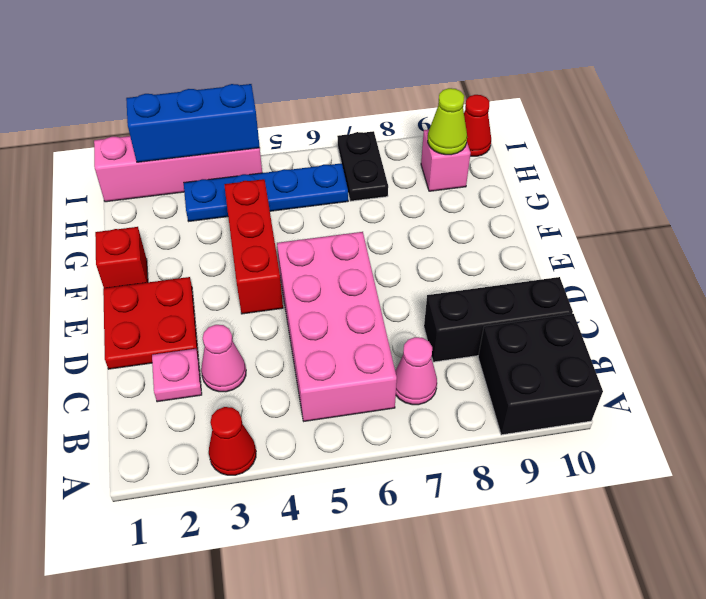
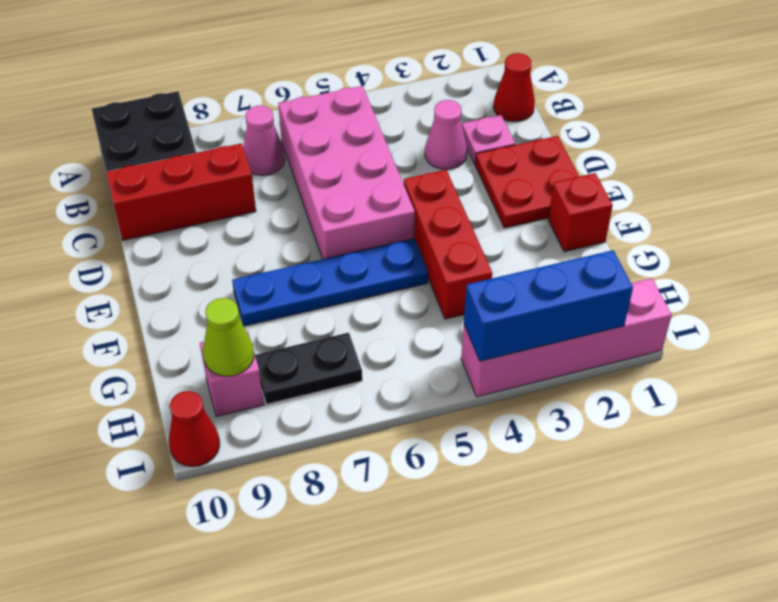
red 1x1 cone [209,407,256,475] -> red 1x1 cone moved to [494,53,535,122]
black 1x3 brick [424,277,573,362] -> red 1x3 brick [106,143,256,241]
blue 1x4 plate [184,163,348,221] -> blue 1x4 plate moved to [232,238,428,326]
black 1x2 plate [337,131,388,201] -> black 1x2 plate turned to [255,333,362,404]

